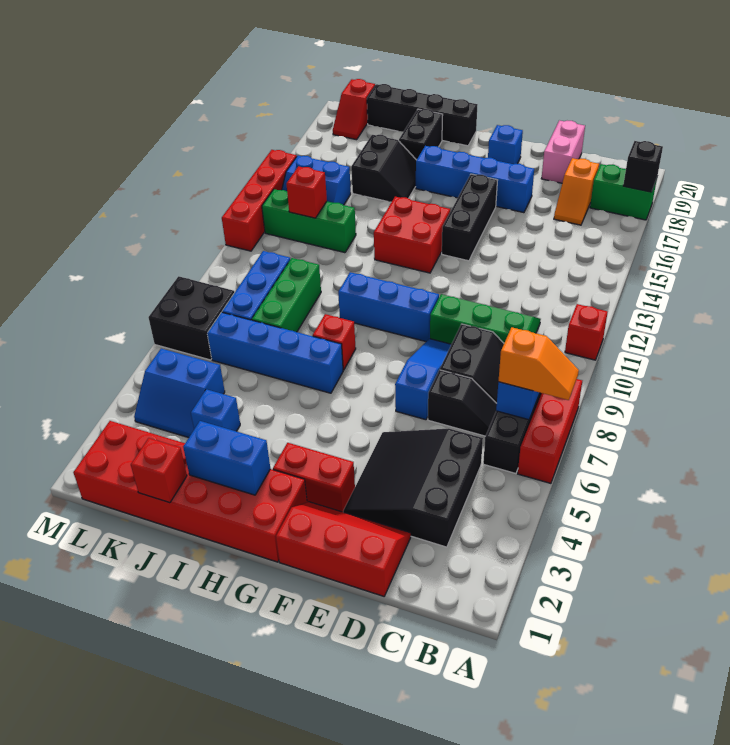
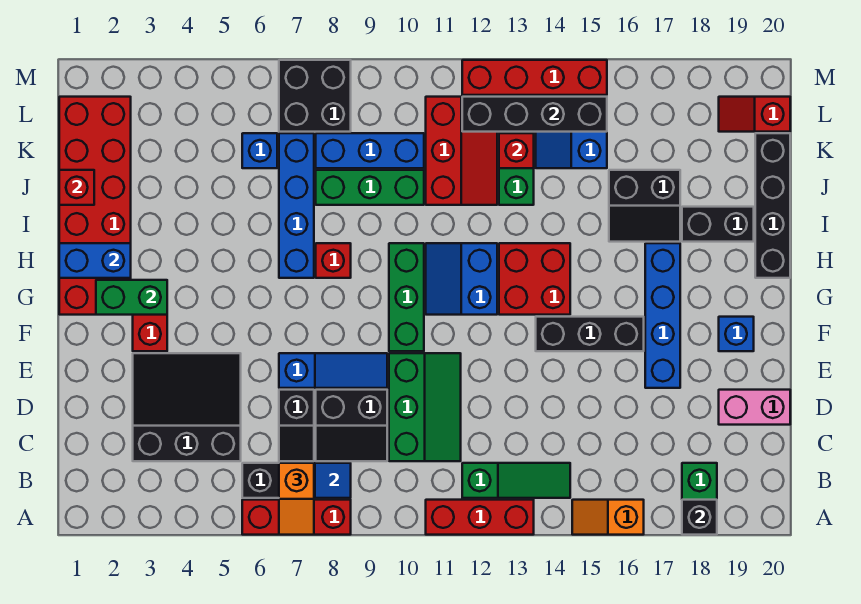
red 1x1 brick [565,304,608,360] -> red 1x3 brick [426,500,534,535]
none -> green 1x3 slope [462,463,570,498]
orange 1x2 slope [554,158,599,225] -> orange 1x2 slope moved to [572,500,644,535]
red 2x3 slope [276,502,411,596] -> red 2x3 slope moved to [426,97,497,205]
blue 1x3 brick [338,272,439,341] -> green 1x3 brick [389,243,424,351]
none -> green 1x2 brick [96,280,167,315]
blue 1x2 brick [183,421,270,495] -> blue 1x2 brick turned to [59,243,131,278]
blue 1x1 brick [191,389,240,431] -> blue 1x1 brick moved to [242,133,277,168]
blue 2x2 slope [134,349,225,438] -> blue 2x2 slope moved to [426,243,497,315]
none -> black 1x4 brick [462,97,607,132]

